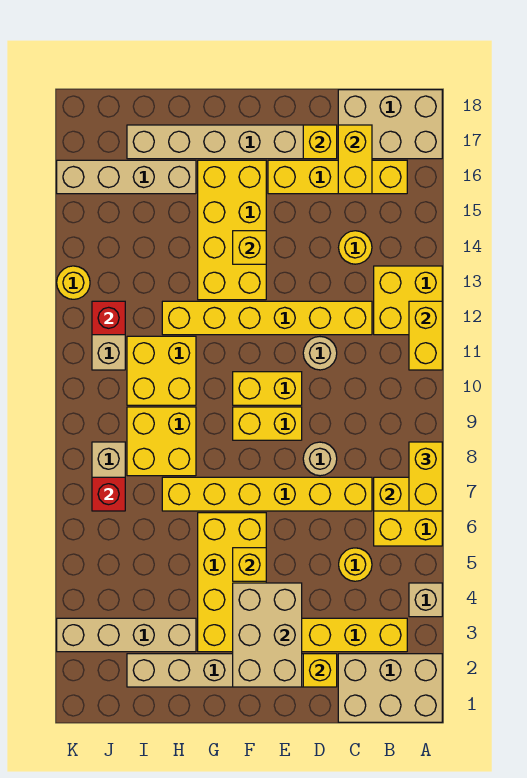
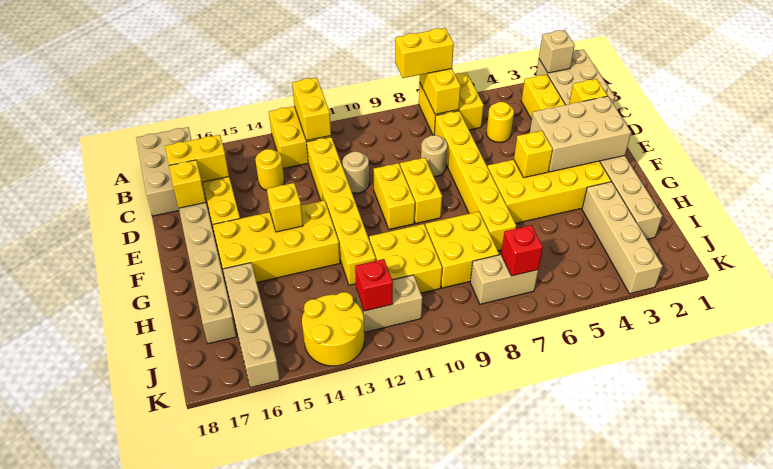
tan 1x1 brick [409,583,442,617] -> tan 1x1 brick moved to [539,30,575,73]
yellow 1x2 brick [409,301,442,370] -> yellow 1x2 brick turned to [292,78,331,141]
yellow 1x1 round brick [57,266,90,299] -> yellow 2x2 round brick [302,292,364,366]

